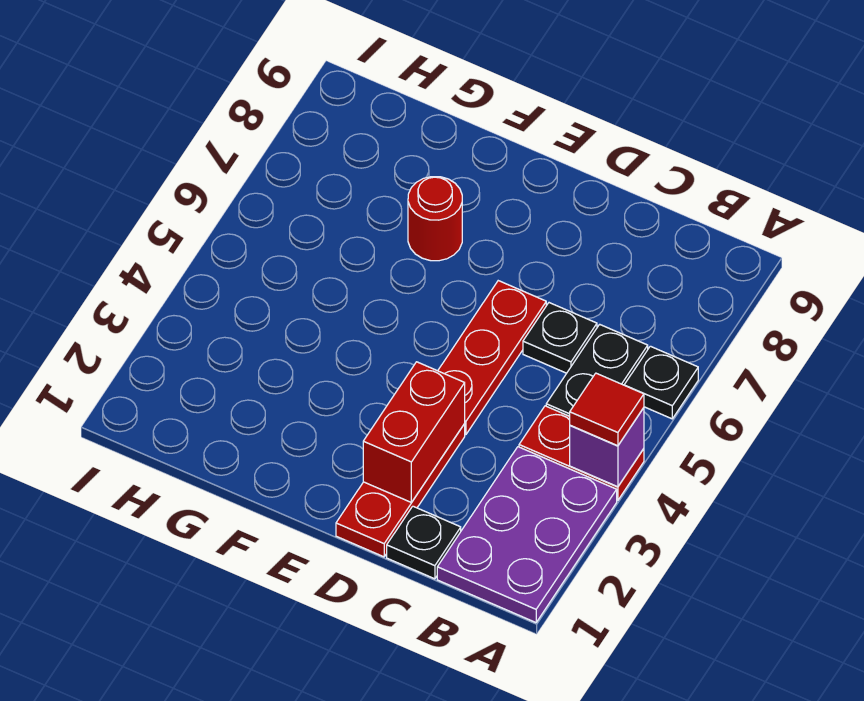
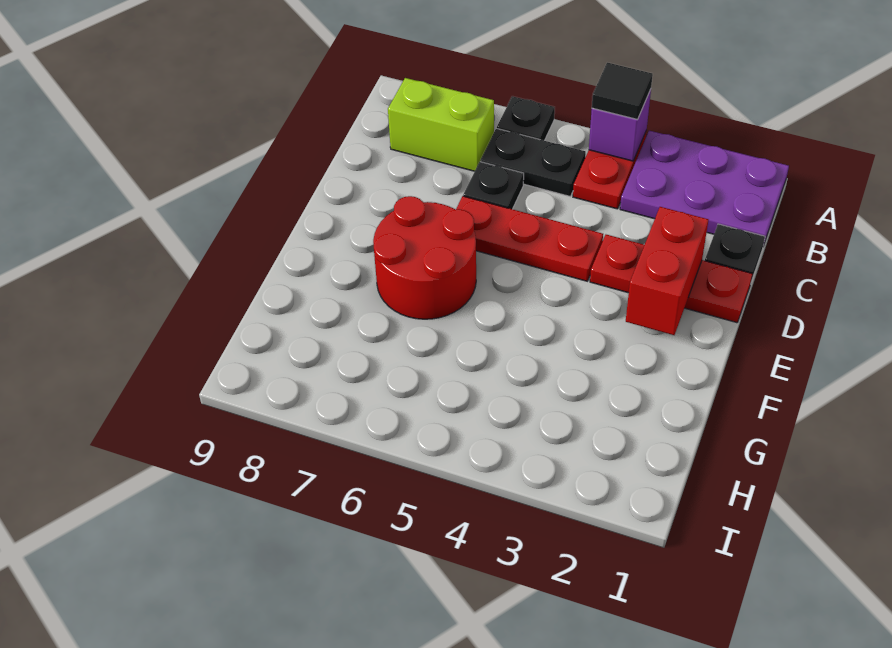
red 1x1 tile [570,373,644,446] -> black 1x1 tile [592,63,653,119]
none -> lime 1x2 brick [388,78,494,171]
red 1x2 brick [363,362,465,502] -> red 1x2 brick turned to [626,207,708,335]
red 1x1 round brick [408,177,462,261] -> red 2x2 round brick [373,196,476,319]

